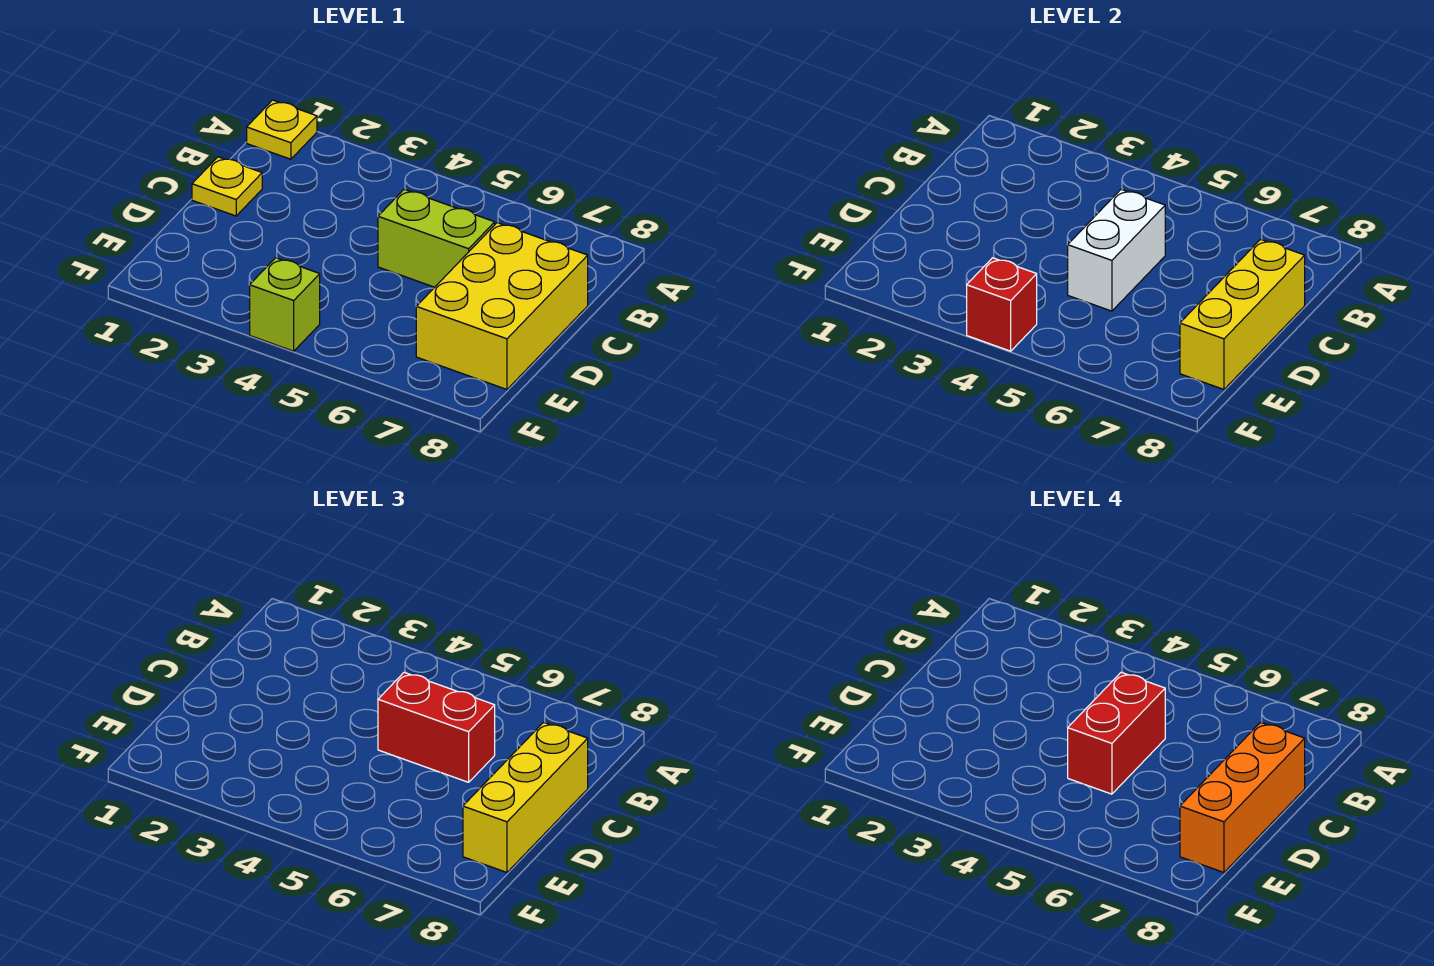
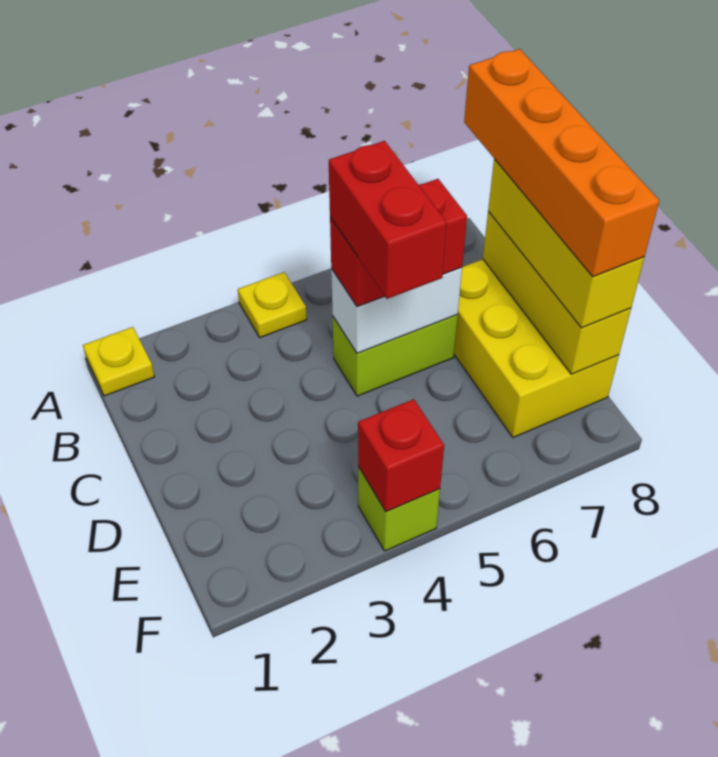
yellow 1x1 plate [192,157,262,216] -> yellow 1x1 plate moved to [238,272,307,337]
white 1x2 brick [1068,189,1165,311] -> white 1x2 brick turned to [331,267,462,353]
orange 1x3 brick [1180,722,1305,872] -> orange 1x4 brick [464,49,659,277]

